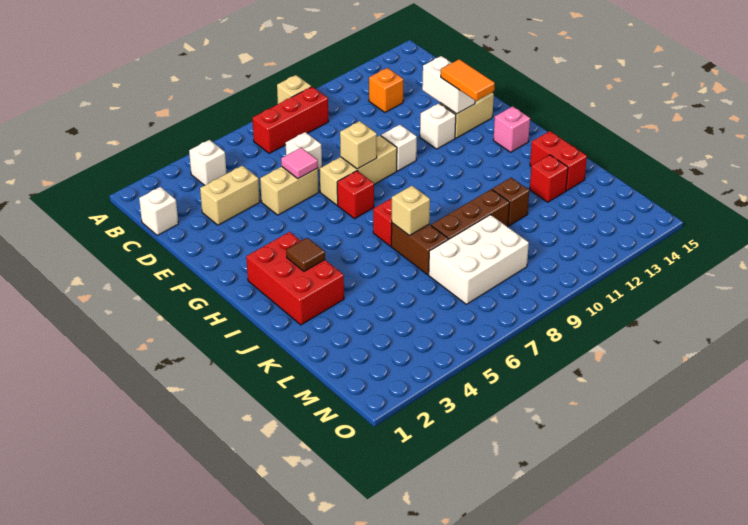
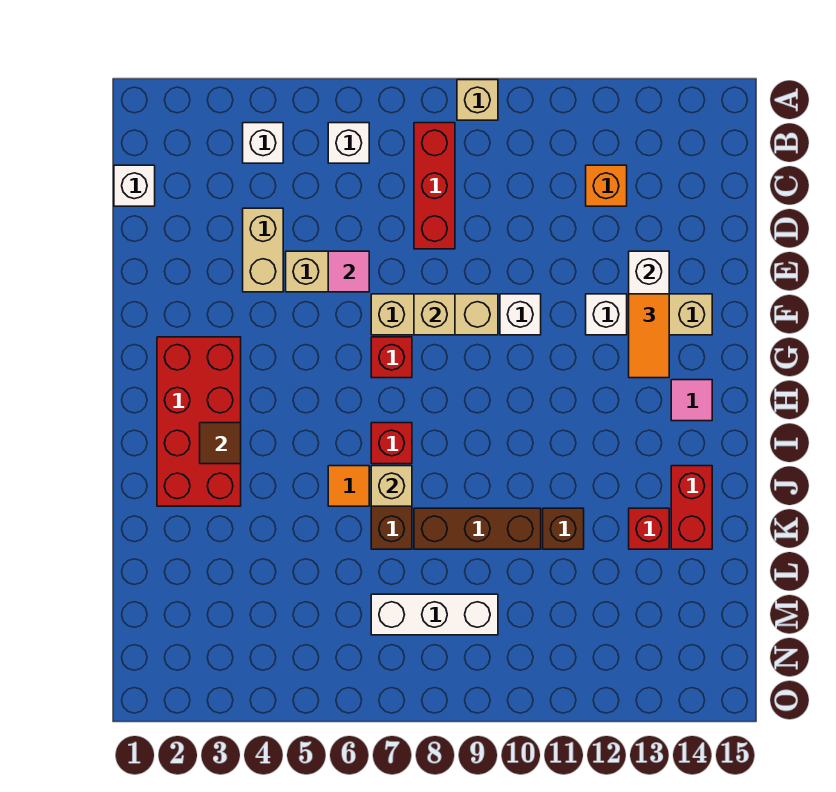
red 1x3 brick [252,87,329,153] -> red 1x3 brick turned to [414,123,455,249]
tan 1x2 brick [200,166,260,225] -> tan 1x2 brick turned to [243,208,283,292]
white 1x1 brick [286,132,322,170] -> white 1x1 brick moved to [328,123,369,163]
red 2x3 brick [246,232,344,325] -> red 2x4 brick [157,337,241,506]
pink 1x1 brick [493,106,530,152] -> pink 1x1 tile [671,380,712,421]
none -> orange 1x1 tile [328,466,369,506]
white 2x3 brick [429,215,529,304] -> white 1x3 brick [371,594,498,635]

